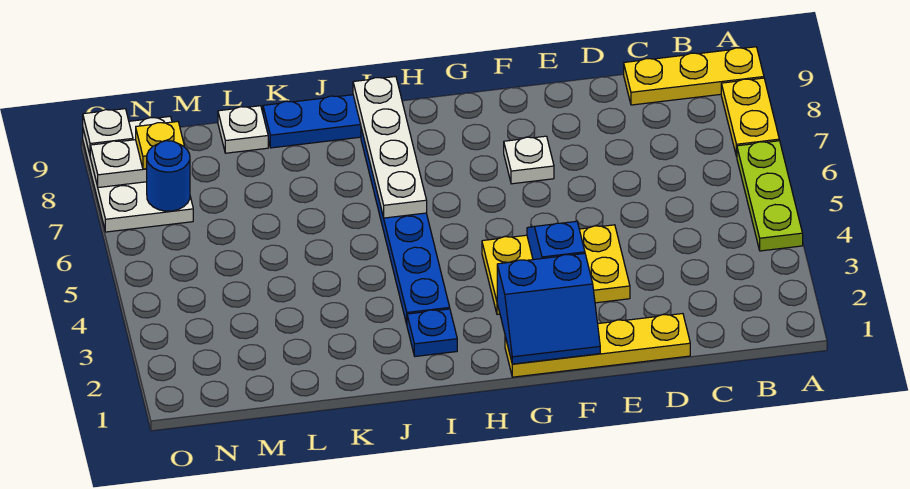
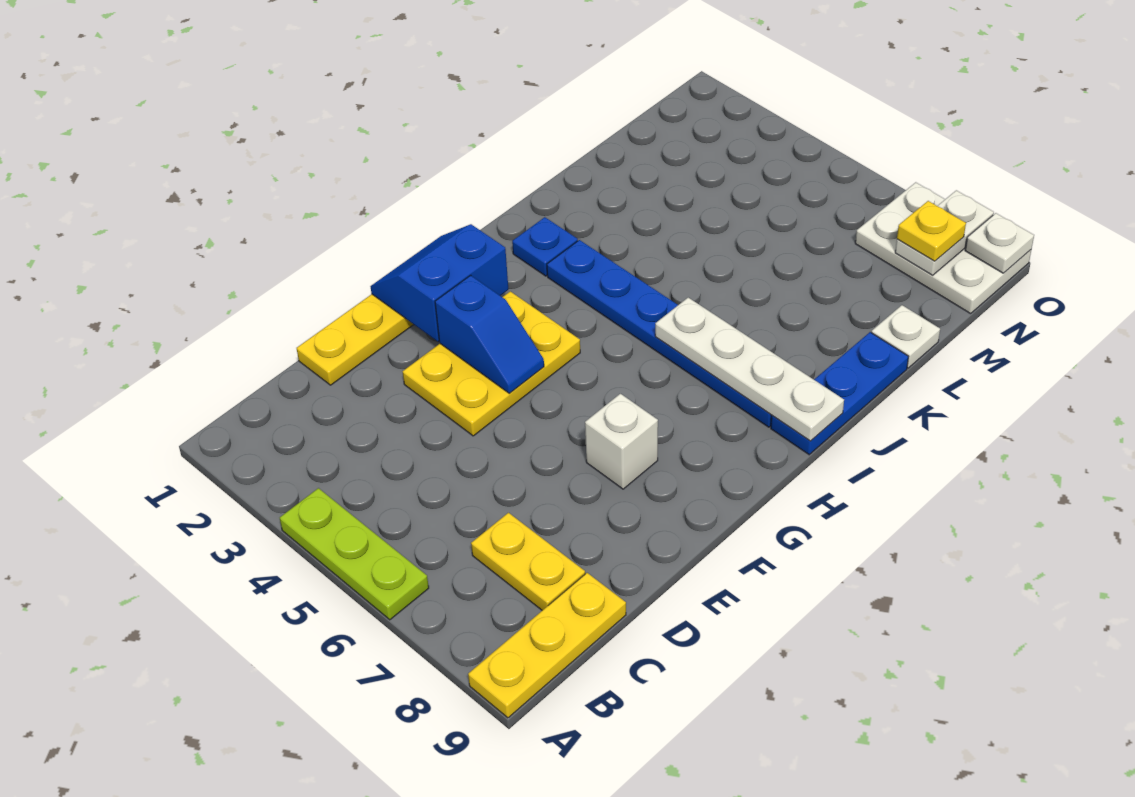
yellow 1x2 plate [721,78,779,157] -> yellow 1x2 plate moved to [471,513,585,610]
white 1x1 plate [504,136,554,184] -> white 1x1 brick [585,394,658,489]
blue 1x1 round brick [147,141,190,211] -> none

